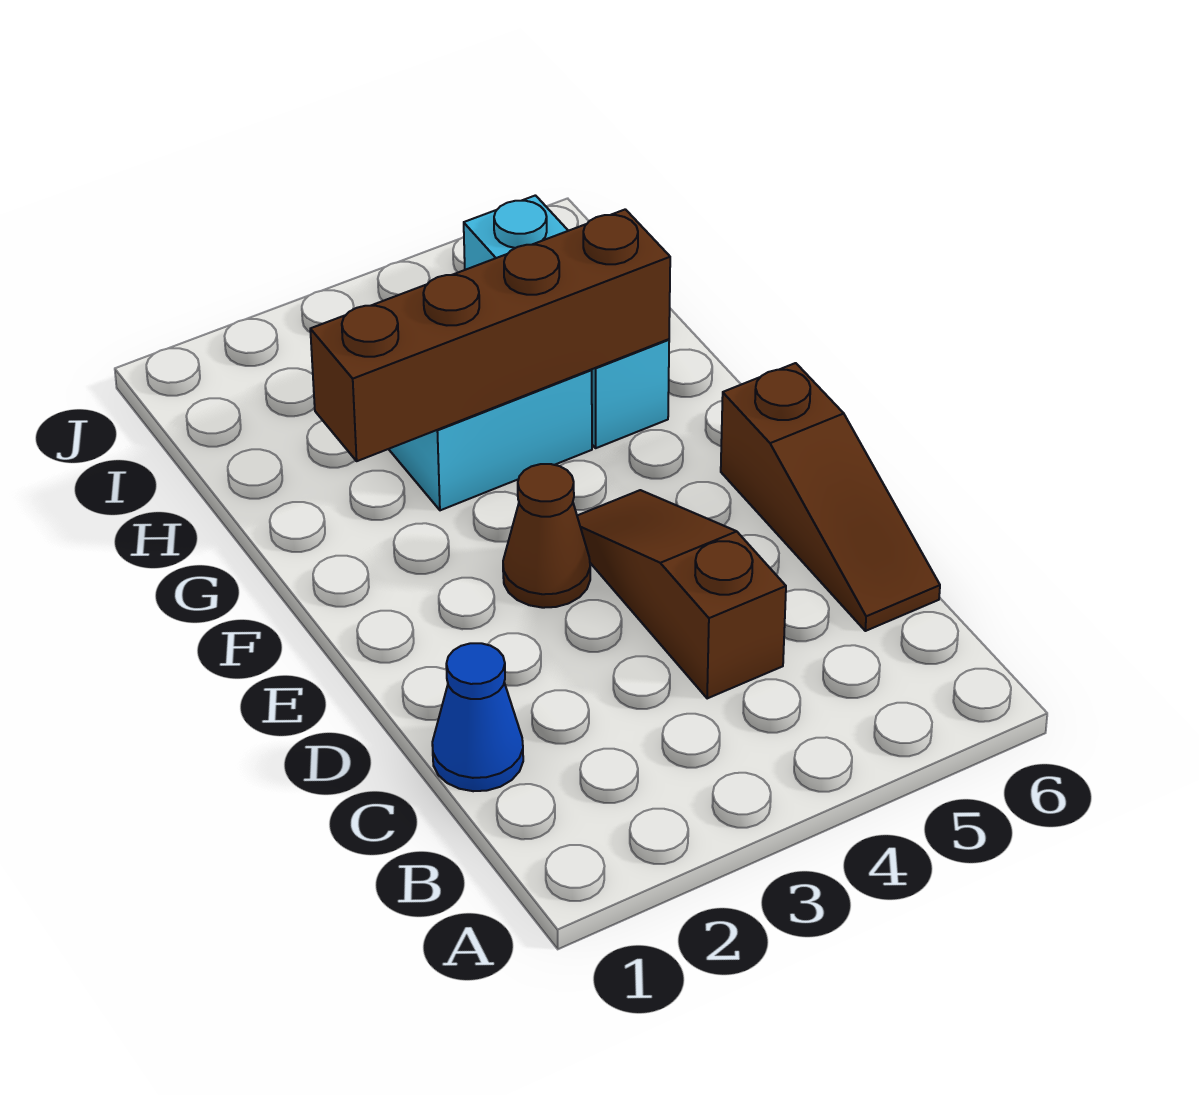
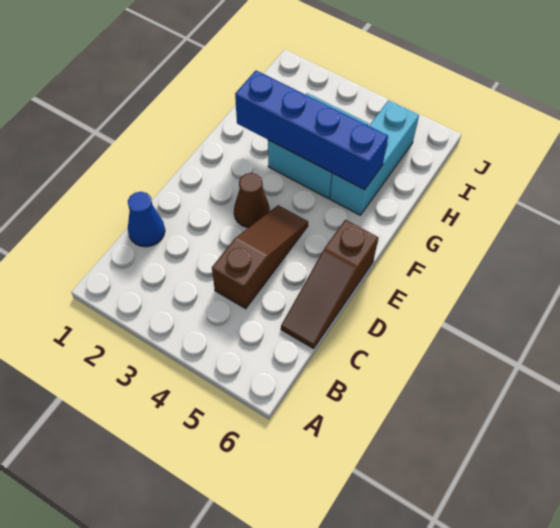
brown 1x4 brick [310,209,670,461] -> blue 1x4 brick [235,71,388,190]

